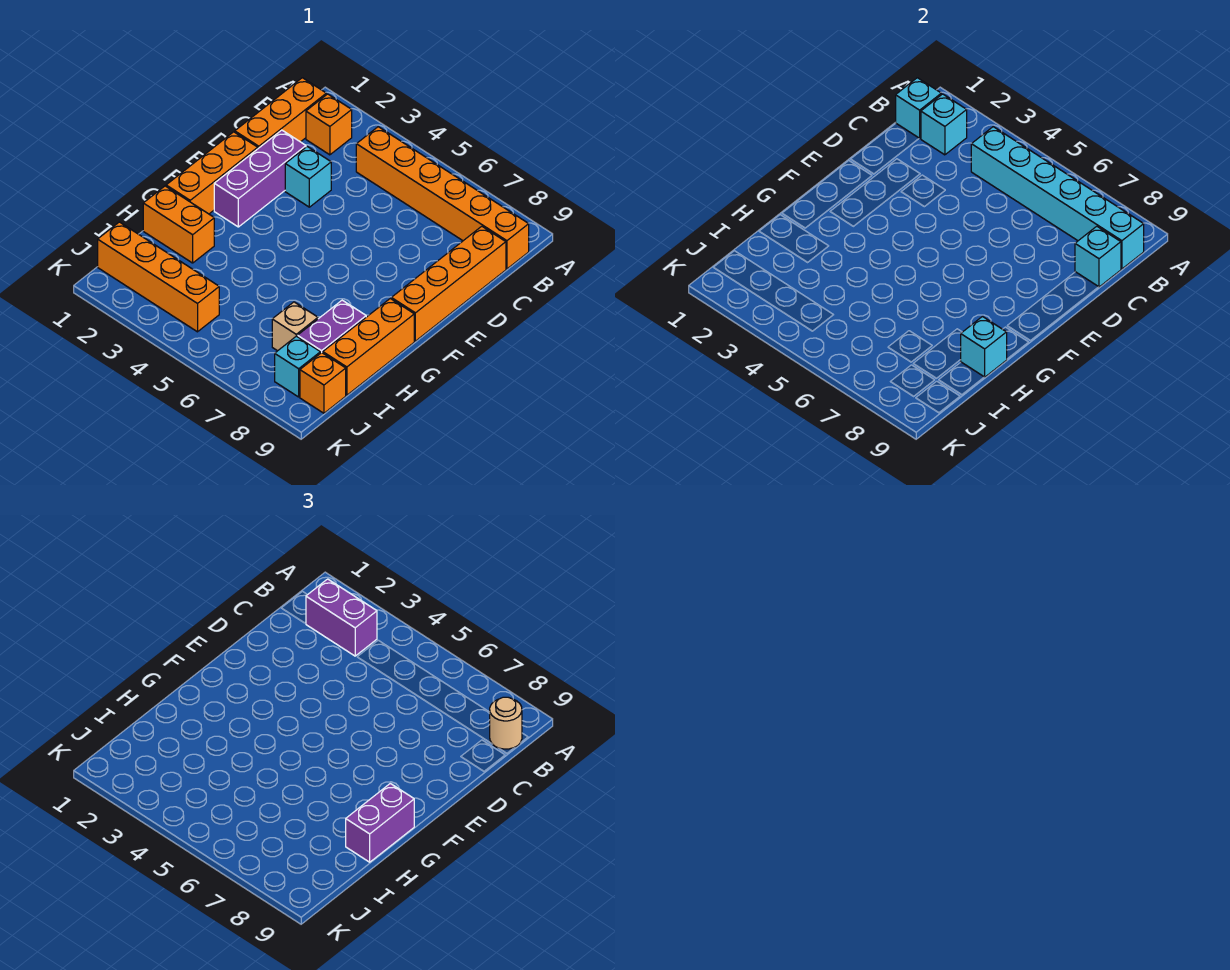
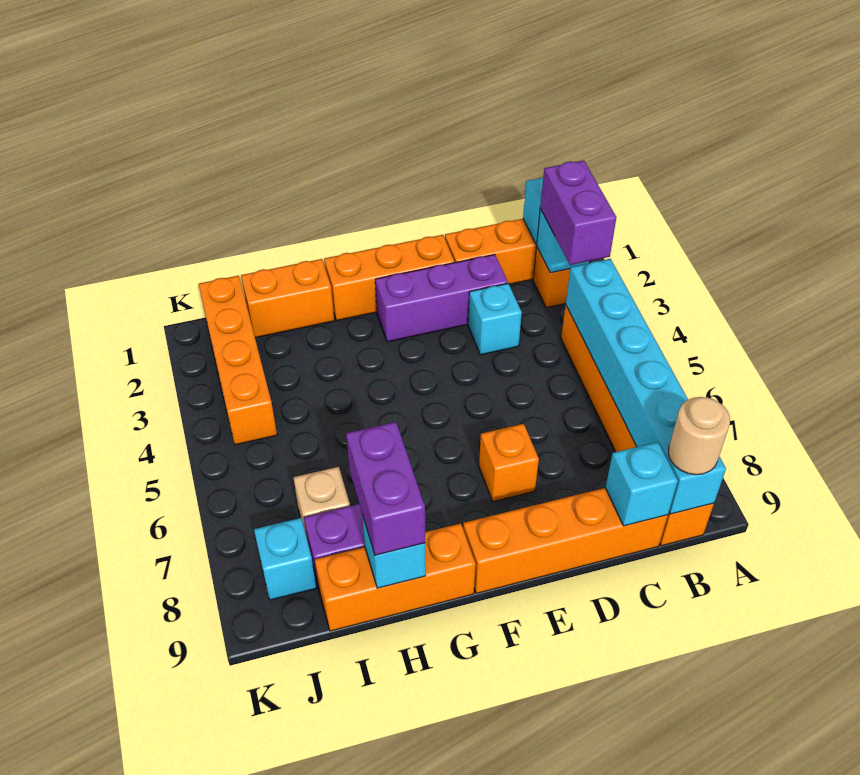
purple 1x2 brick [346,783,414,862] -> purple 1x2 brick turned to [346,422,425,555]
orange 1x2 brick [143,186,214,263] -> orange 1x2 brick turned to [241,259,334,338]
orange 1x1 brick [300,353,346,413] -> orange 1x1 brick moved to [479,424,539,501]

